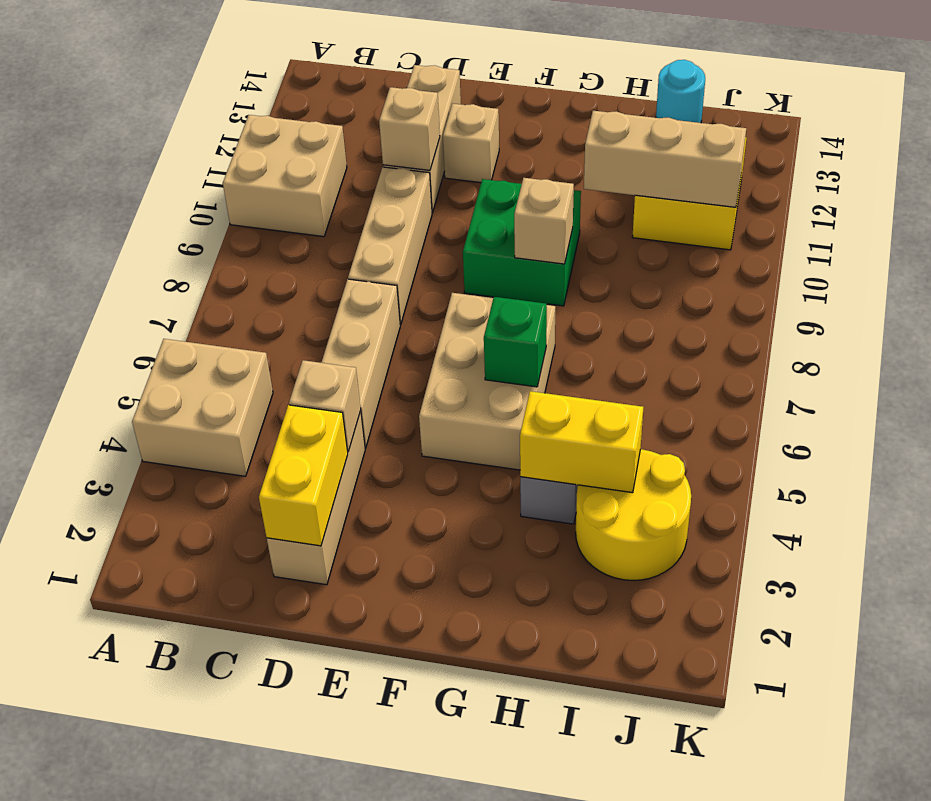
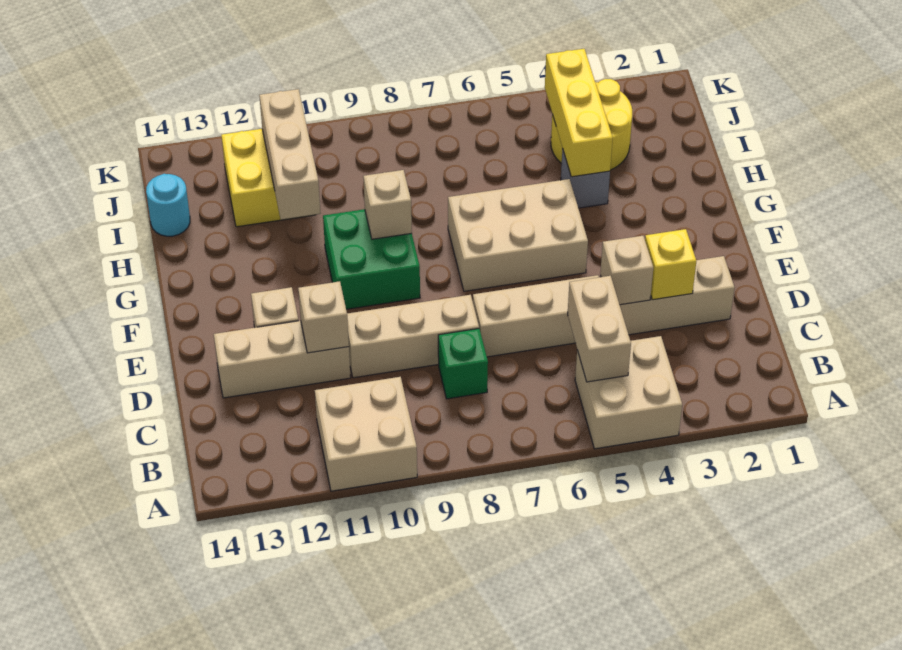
none -> tan 1x2 brick [568,276,631,382]
yellow 1x2 brick [259,405,348,546] -> yellow 1x1 brick [645,229,696,300]
green 1x1 brick [484,297,547,387] -> green 1x1 brick moved to [438,329,488,399]
yellow 1x2 brick [520,391,643,493] -> yellow 1x3 brick [545,49,613,177]

